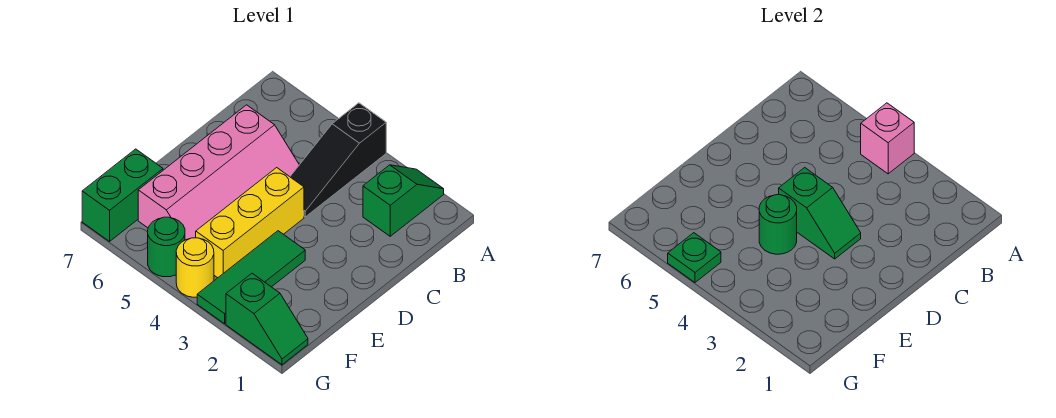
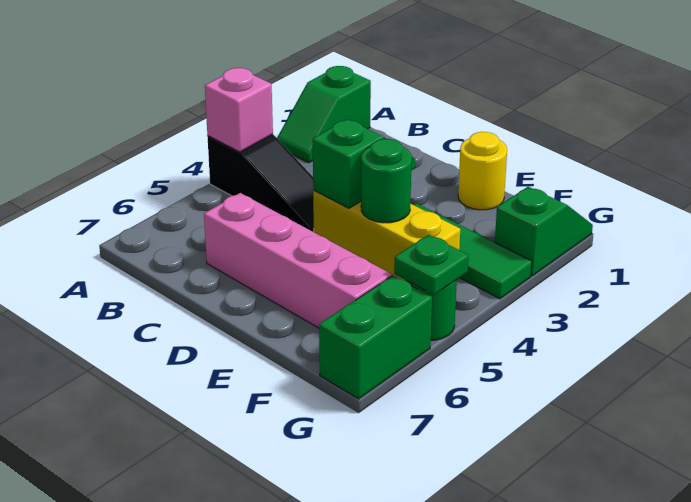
green 1x2 slope [363,165,444,236] -> green 1x2 slope turned to [277,66,371,163]
green 1x2 brick [82,149,163,241] -> green 1x2 brick turned to [319,276,432,399]
yellow 1x1 round brick [176,238,214,297] -> yellow 1x1 round brick moved to [458,132,507,210]

